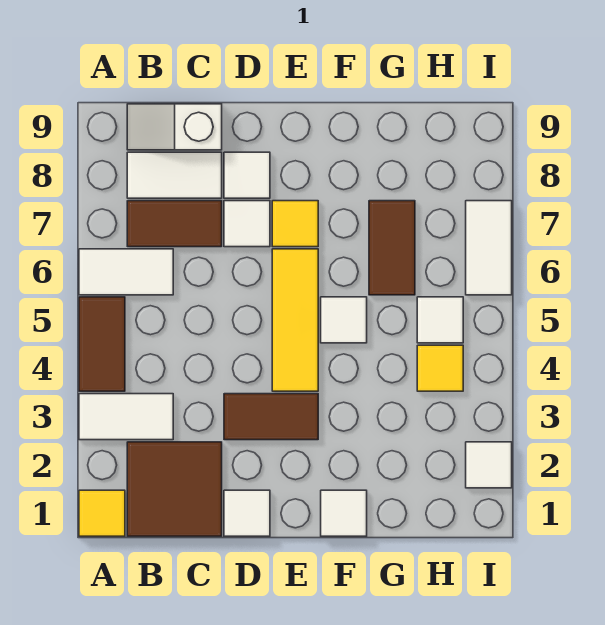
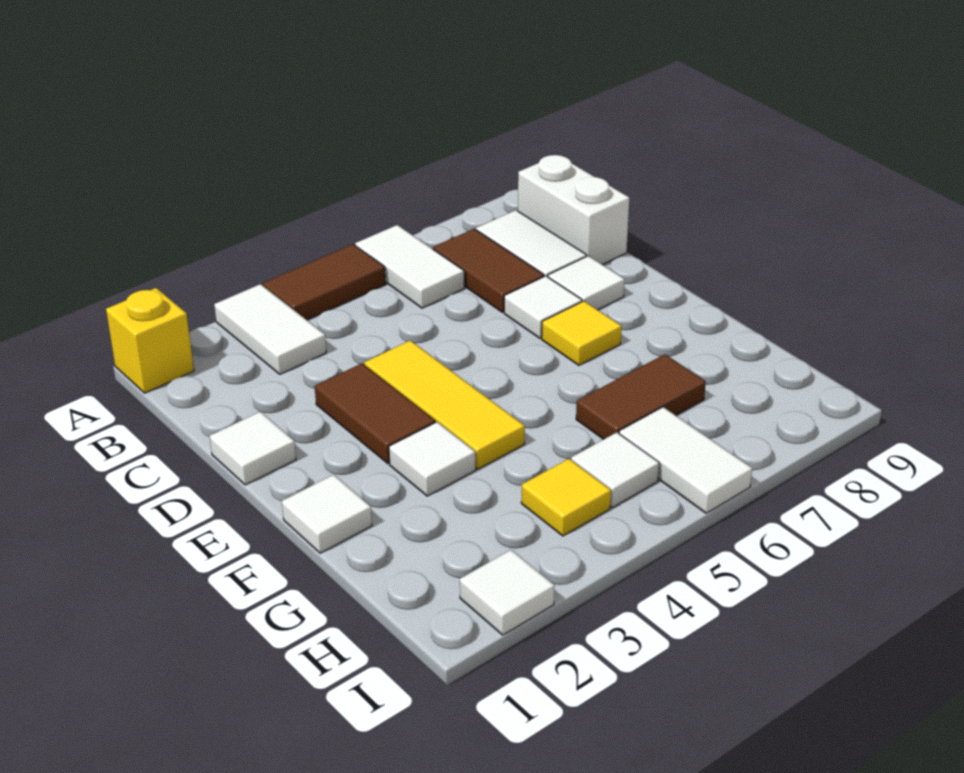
yellow 1x1 tile [79,490,125,536] -> yellow 1x1 brick [106,288,194,393]
brown 2x2 tile [127,442,222,536] -> none
white 1x2 slope [127,104,222,150] -> white 1x2 brick [518,155,629,265]
yellow 1x3 tile [272,249,318,391] -> yellow 1x3 tile turned to [364,340,525,469]
white 1x1 tile [321,297,367,343] -> white 1x1 tile moved to [389,422,476,496]
white 1x2 tile [466,201,512,295] -> white 1x2 tile turned to [619,407,752,513]

